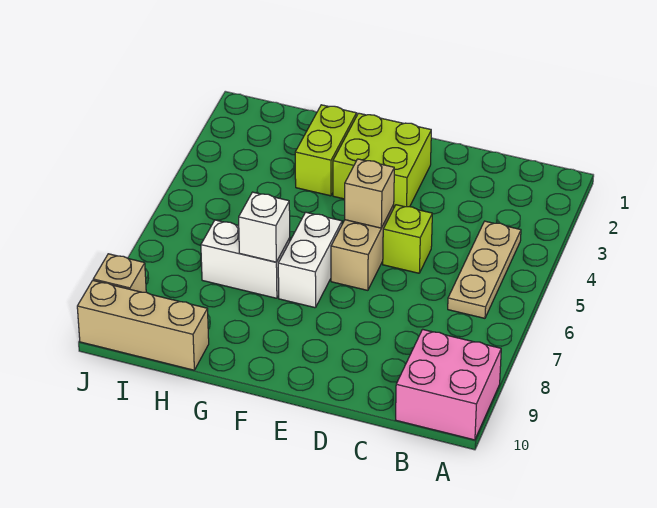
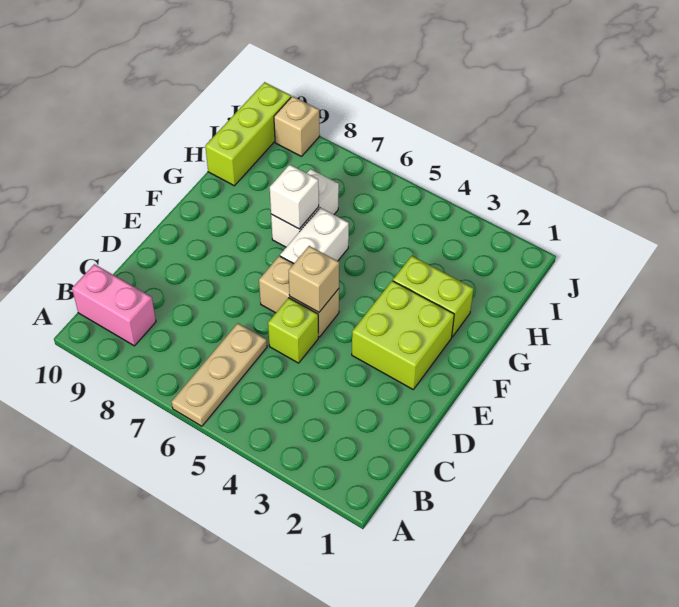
pink 2x2 brick [396,329,501,440] -> pink 1x2 brick [72,264,156,346]
tan 1x3 plate [448,221,521,318] -> tan 1x3 plate turned to [172,323,267,426]
white 1x2 brick [278,212,342,308] -> white 1x2 brick turned to [280,208,349,264]
tan 1x3 brick [77,281,209,370] -> lime 1x3 brick [205,82,291,186]

